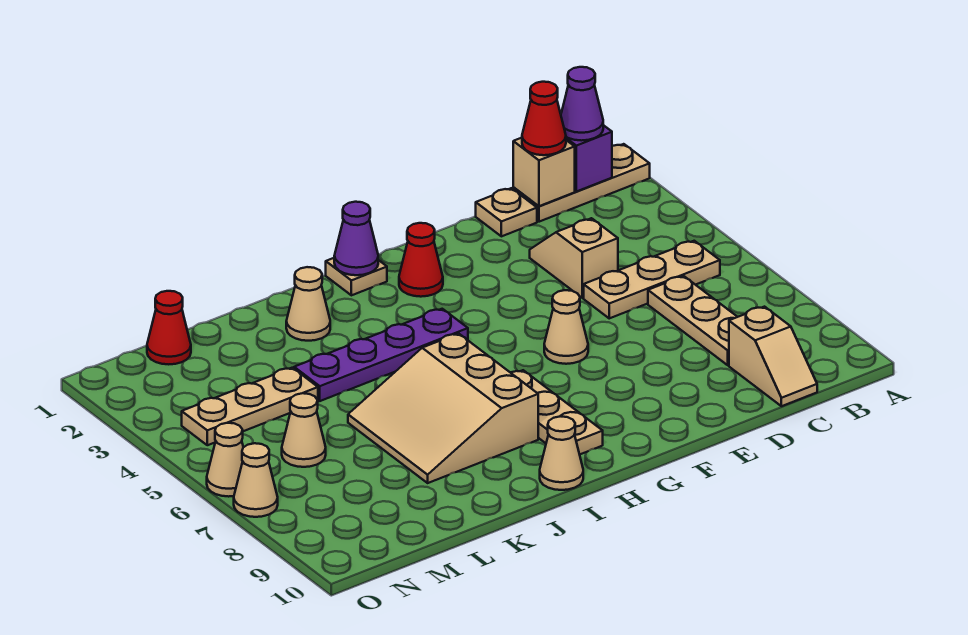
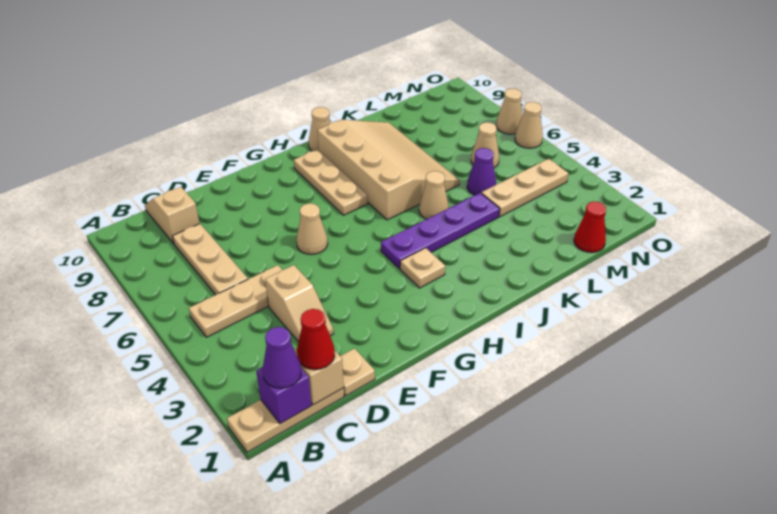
red 1x1 cone [399,223,443,297] -> none
tan 1x1 plate [326,258,387,295] -> tan 1x1 plate moved to [400,248,445,288]
purple 1x1 cone [334,202,378,275] -> purple 1x1 cone moved to [467,148,496,195]
tan 3x3 slope [348,333,538,483] -> tan 3x4 slope [317,120,459,220]
tan 1x1 cone [286,267,330,341] -> tan 1x1 cone moved to [419,171,449,219]

